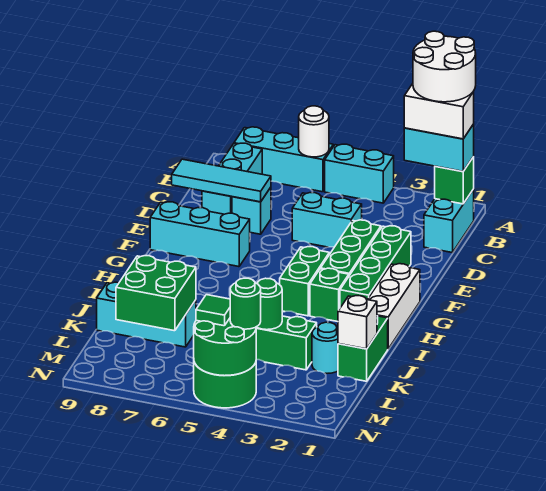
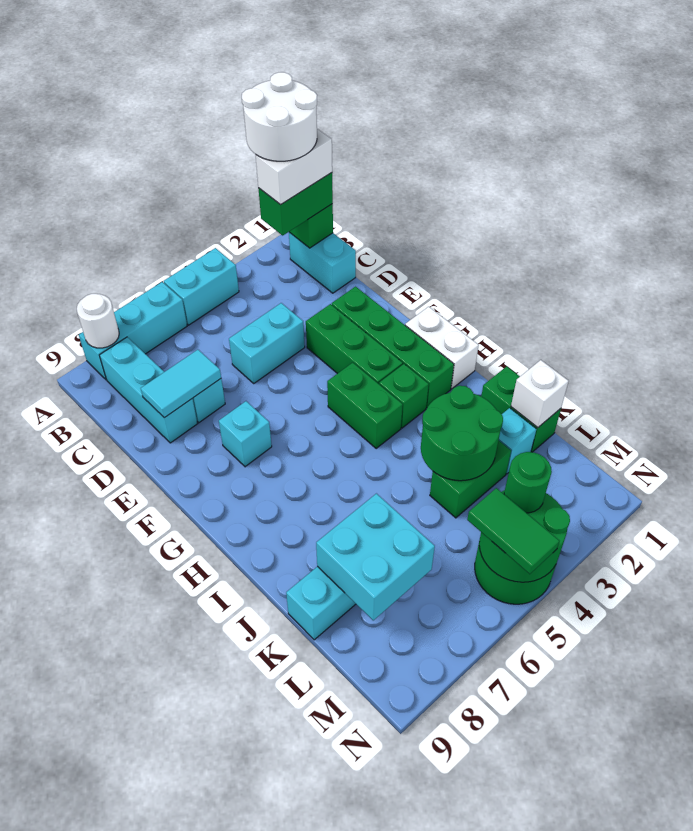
white 1x1 round brick [299,106,329,157] -> white 1x1 round brick moved to [77,294,119,348]
cyan 1x2 brick [404,124,474,171] -> green 1x2 brick [258,173,333,236]
cyan 1x3 tile [172,159,271,202] -> cyan 1x2 tile [141,350,221,418]
cyan 1x3 brick [150,202,250,267] -> cyan 1x1 brick [219,401,272,467]
white 1x3 brick [368,264,420,349] -> white 1x2 brick [405,307,479,389]
cyan 1x1 round brick [312,322,338,373] -> cyan 1x1 brick [499,408,536,474]
green 1x1 round brick [257,278,282,330] -> green 2x2 round brick [421,386,503,481]
green 2x2 brick [116,256,196,331] -> cyan 2x2 brick [316,494,435,620]
green 1x1 tile [196,295,230,326] -> green 1x2 tile [467,488,559,574]

